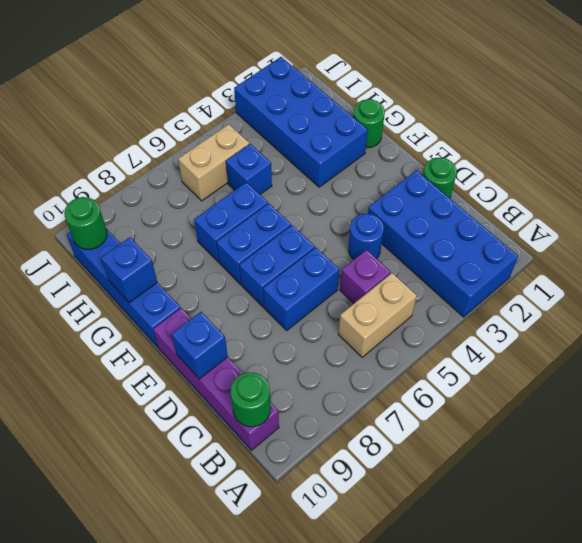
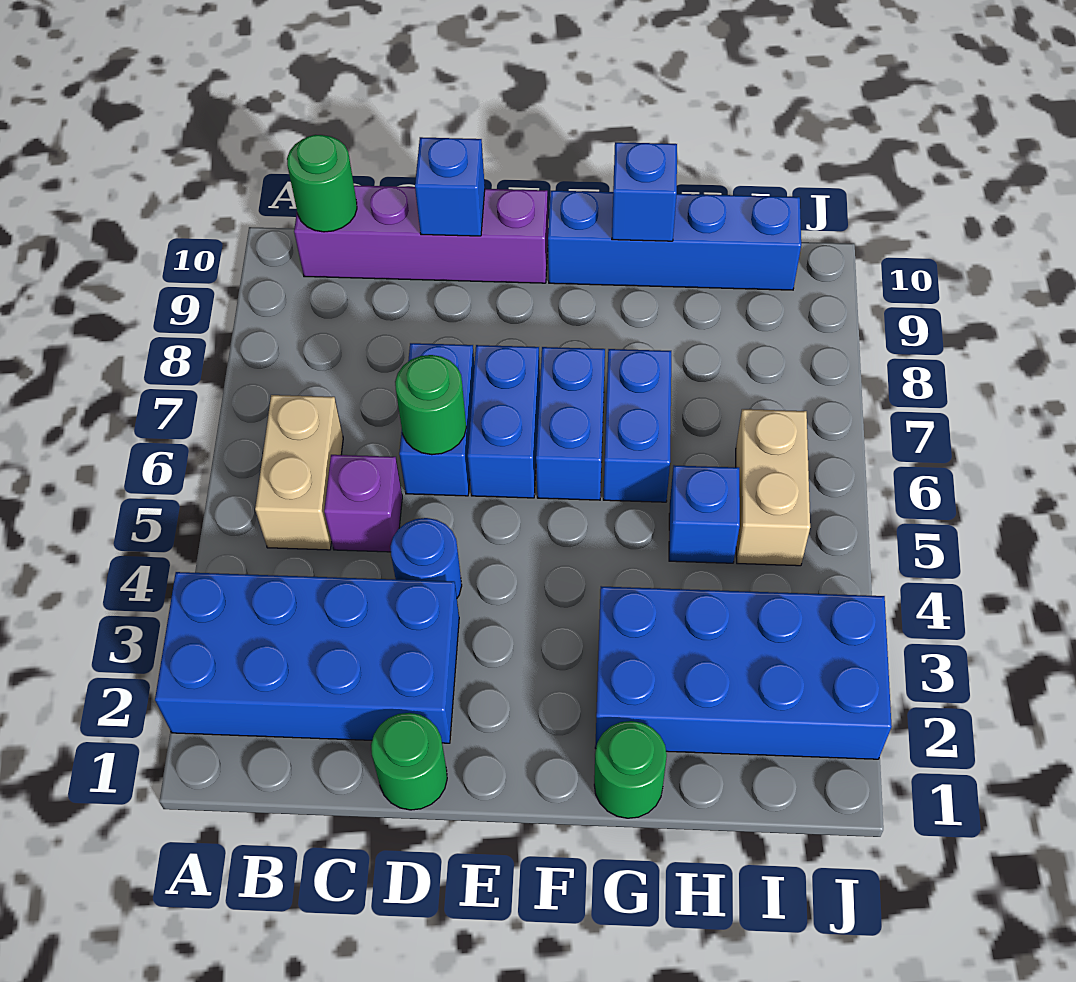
green 1x1 round brick [64,197,107,249] -> green 1x1 round brick moved to [395,355,466,455]

